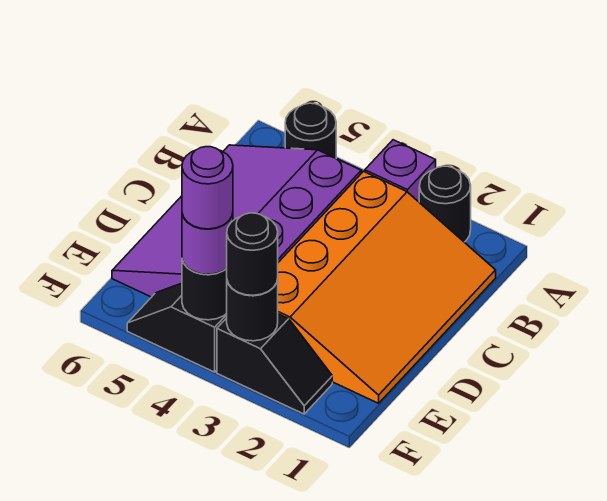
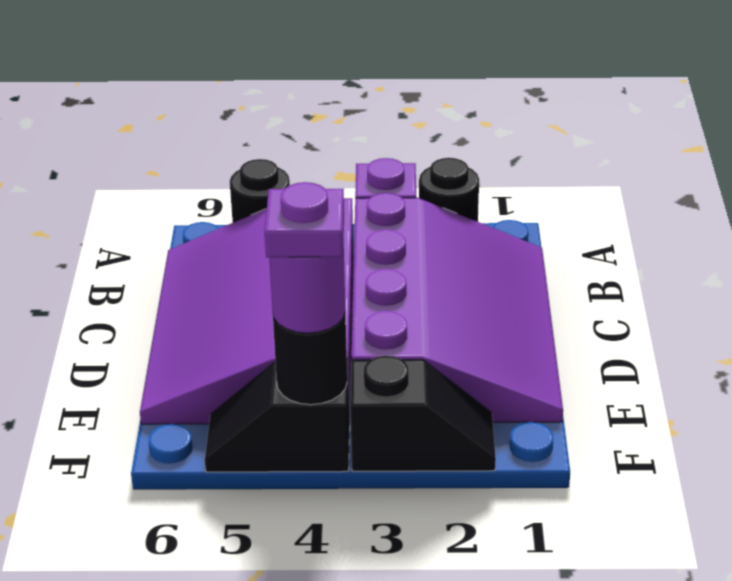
orange 3x4 slope [278,171,496,403] -> purple 3x4 slope [352,193,563,422]
black 1x1 round brick [227,279,278,341] -> none
black 1x1 round brick [227,213,278,295] -> none
purple 1x1 round brick [182,147,233,229] -> purple 1x1 plate [265,182,344,257]

